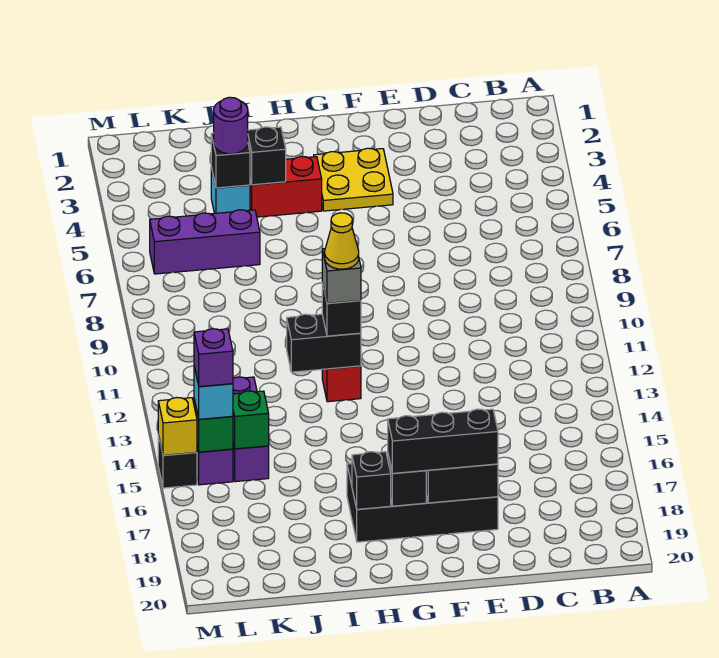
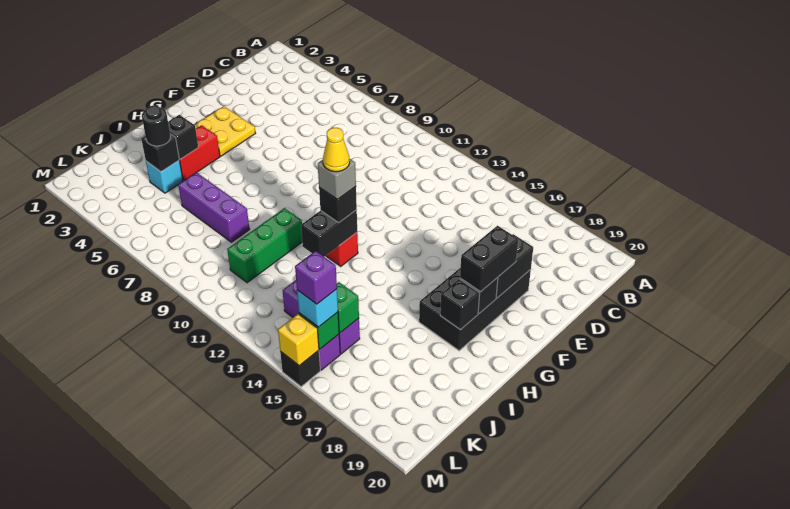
black 1x3 brick [388,409,498,473] -> black 1x2 brick [460,226,518,292]
none -> green 1x3 brick [227,208,302,283]
purple 1x1 round brick [214,97,248,154] -> black 1x1 round brick [142,106,171,146]
purple 1x3 brick [150,210,260,274] -> purple 1x3 brick turned to [178,172,250,242]

